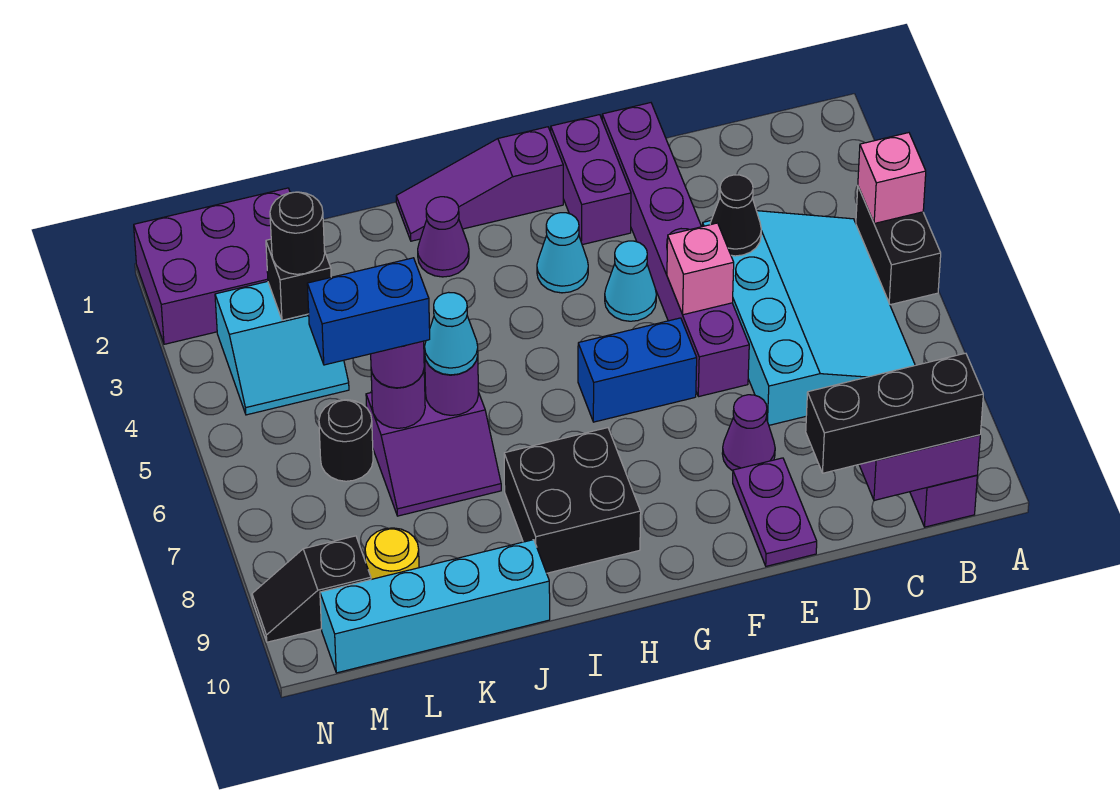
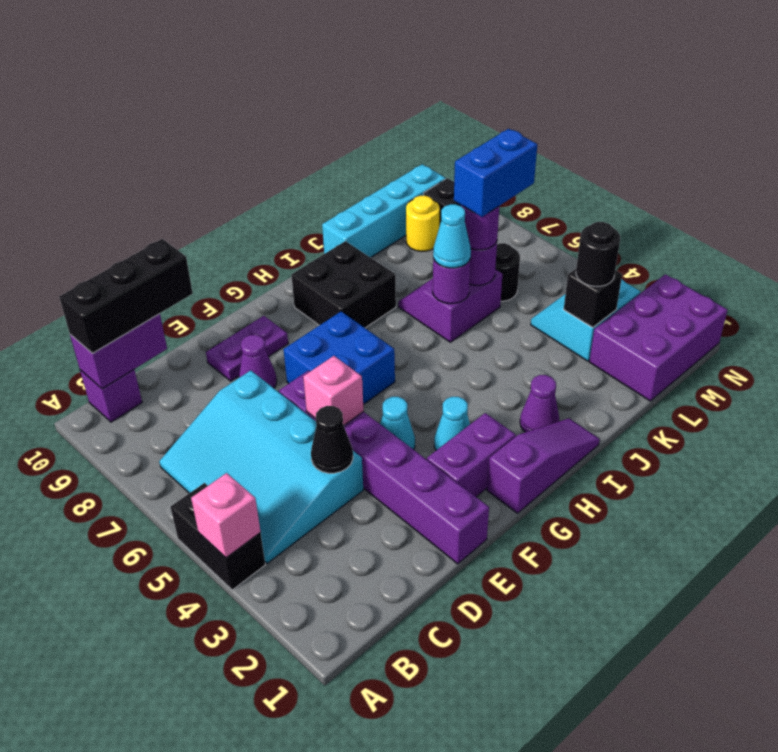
purple 1x2 plate [733,458,817,566] -> purple 1x2 plate turned to [206,316,288,381]
purple 1x2 brick [551,115,631,245] -> purple 1x2 brick turned to [427,413,516,497]
blue 1x2 brick [578,318,697,422] -> blue 2x2 brick [283,312,395,405]

